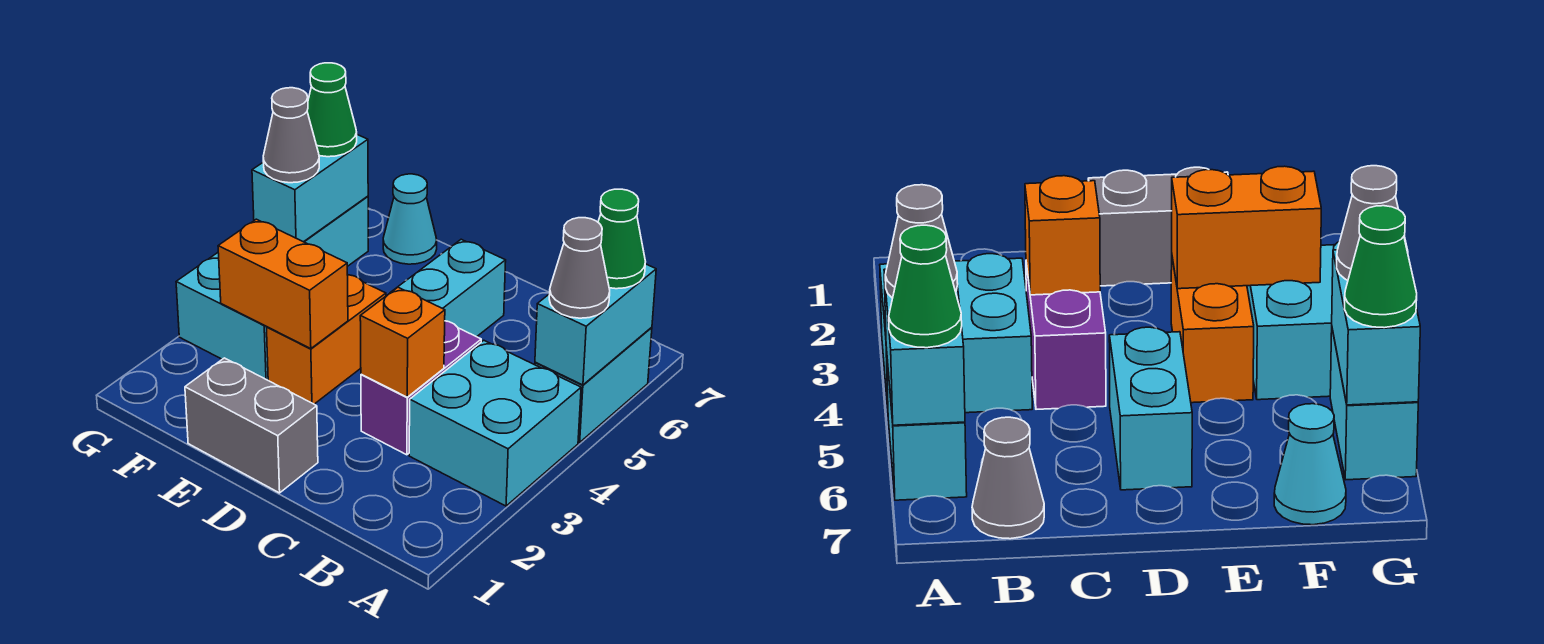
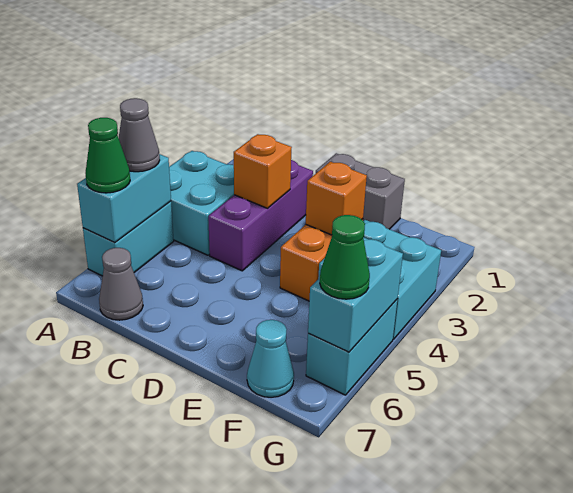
purple 1x2 brick [361,321,481,455] -> purple 1x3 brick [208,160,313,271]
cyan 1x2 brick [390,239,506,337] -> none
orange 1x2 brick [218,219,348,349] -> orange 1x1 brick [306,162,367,235]
grey 1x1 cone [263,88,319,183] -> none

